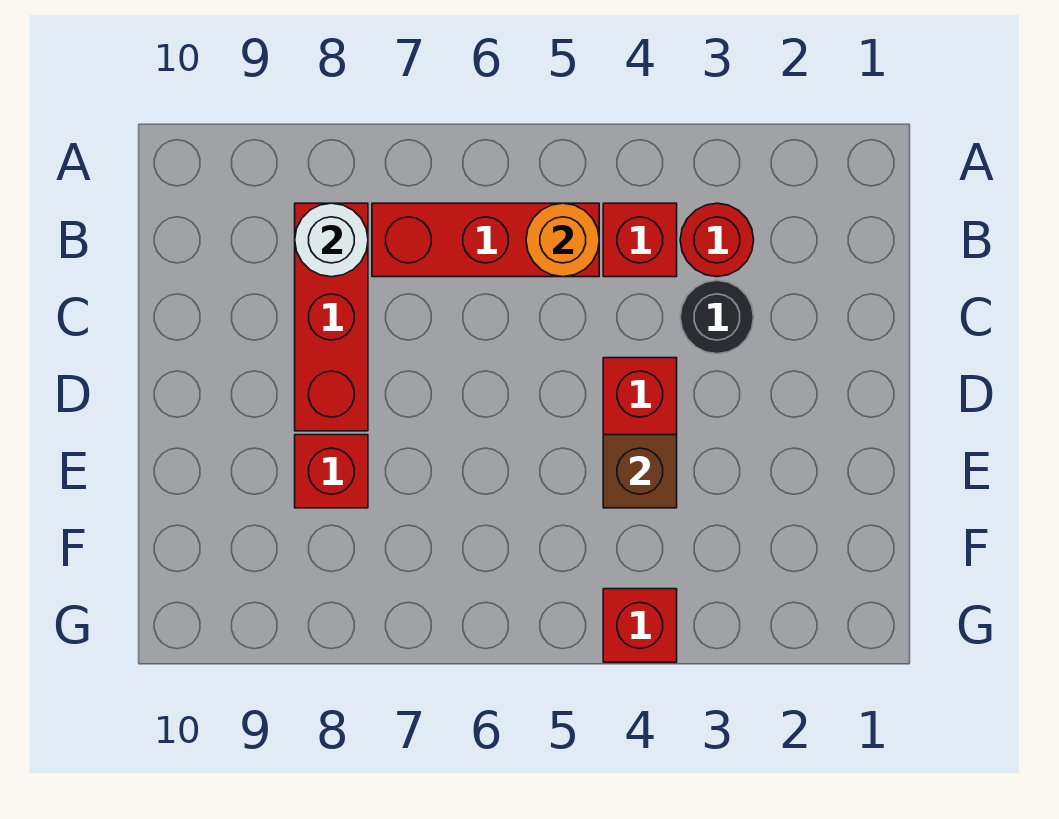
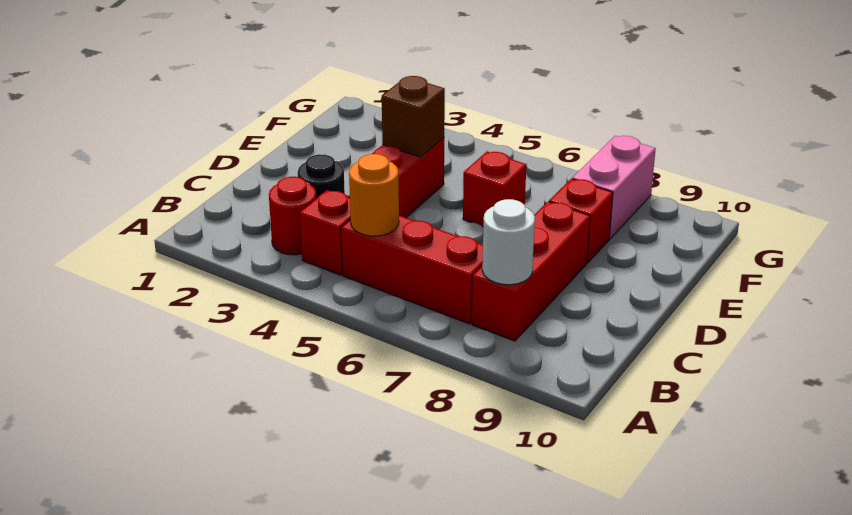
none -> pink 1x2 brick [572,136,656,239]
red 1x1 brick [603,589,677,662] -> red 1x1 brick moved to [463,152,526,226]

